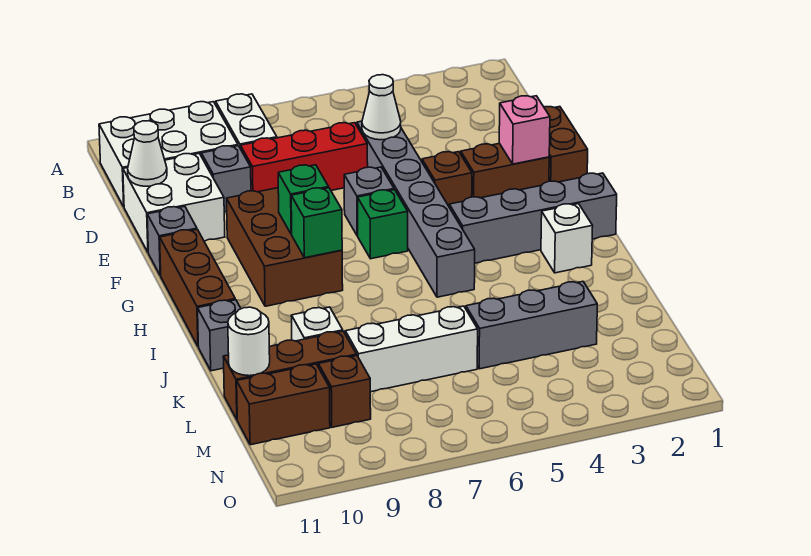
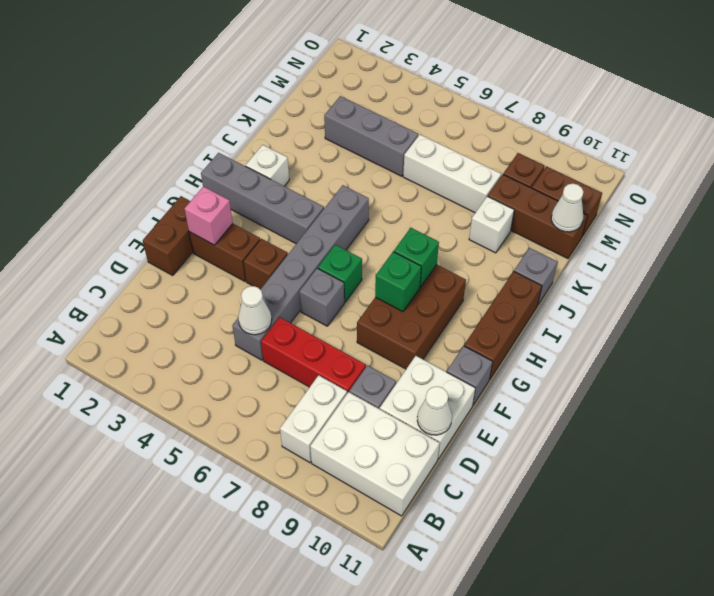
white 1x1 round brick [228,307,270,376] -> white 1x1 cone [551,183,583,232]

